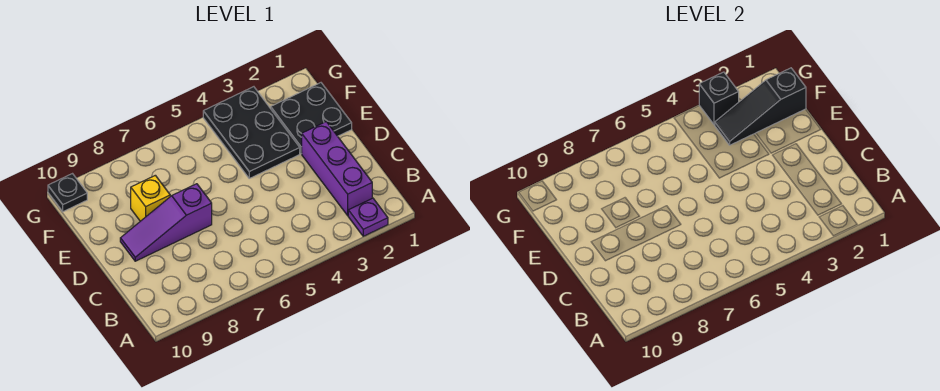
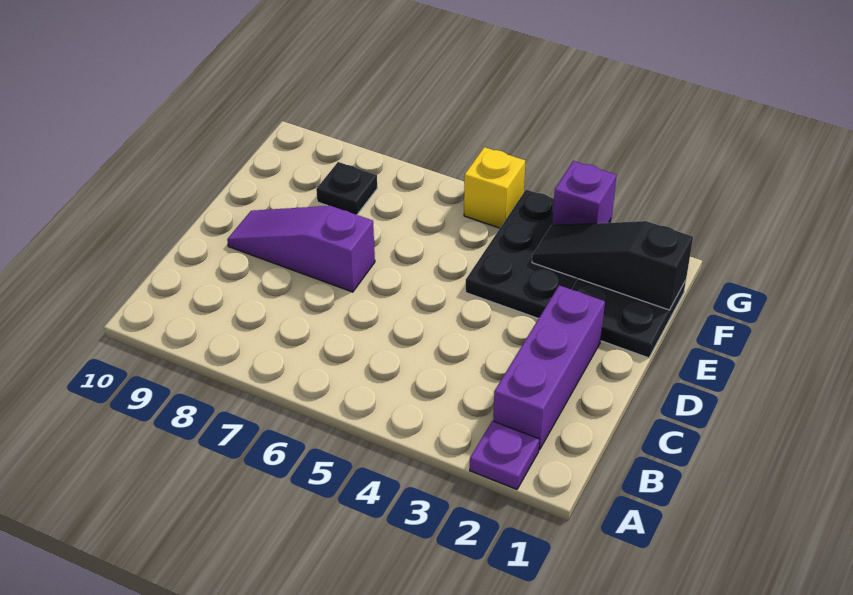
yellow 1x1 brick [131,175,170,221] -> yellow 1x1 brick moved to [464,147,525,228]
black 1x1 brick [699,72,739,125] -> purple 1x1 brick [552,161,617,225]
black 1x1 plate [48,174,87,212] -> black 1x1 plate moved to [316,162,377,215]

